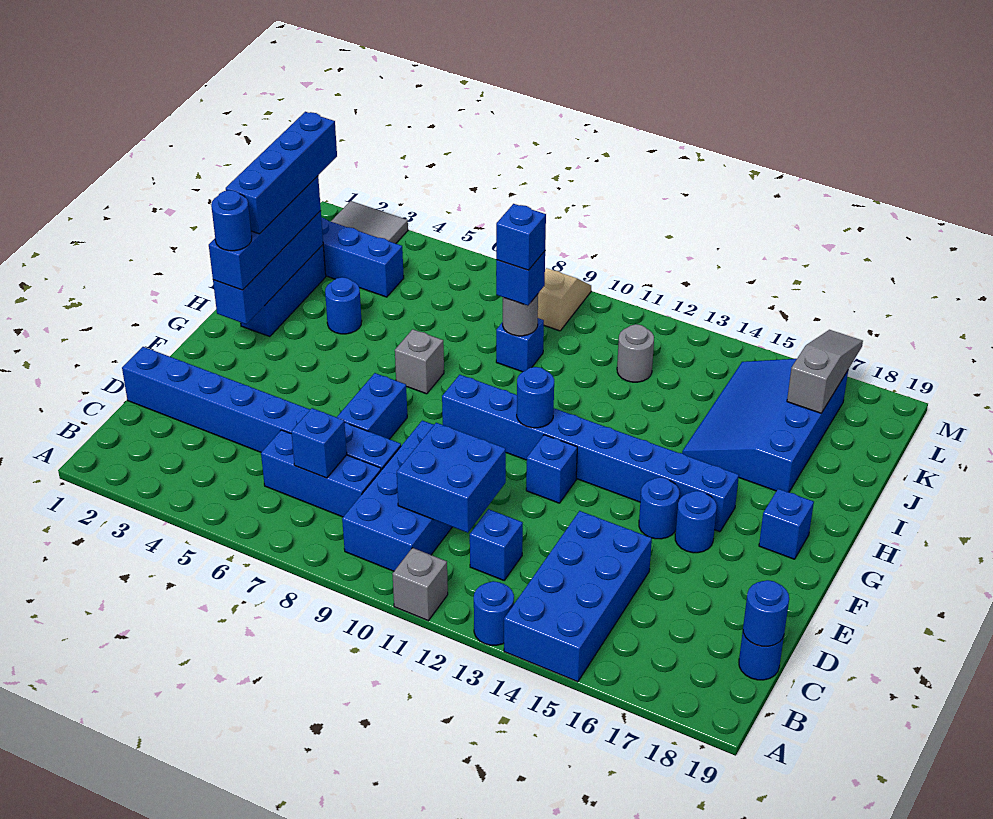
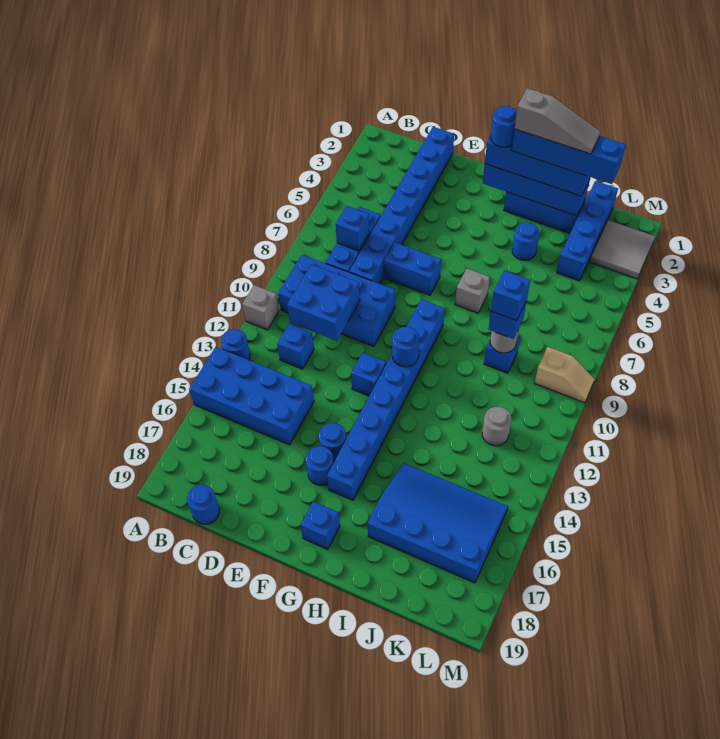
blue 1x1 round brick [743,580,789,646] -> none
grey 1x3 slope [787,330,863,413] -> grey 1x3 slope moved to [515,88,600,154]

